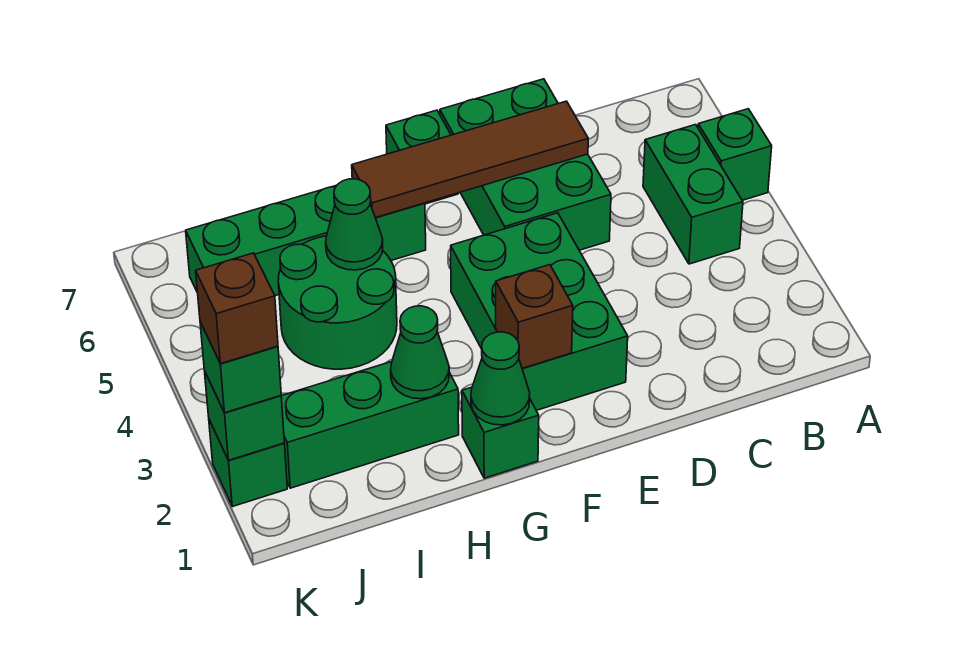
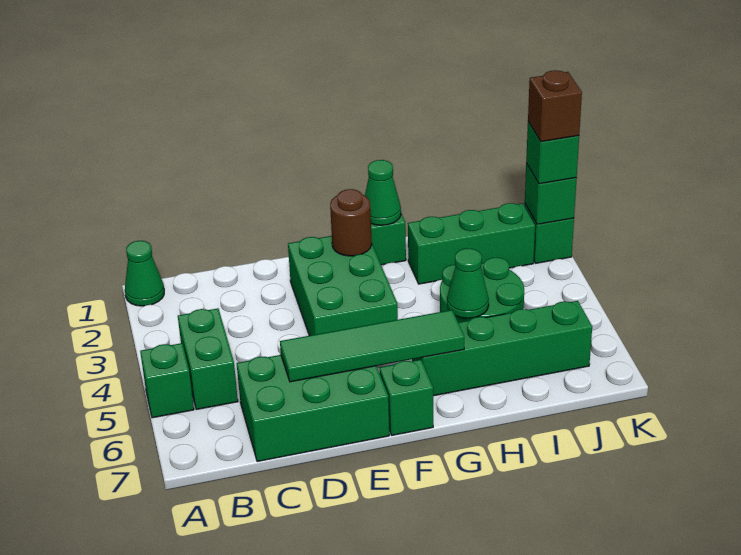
green 2x3 brick [440,79,611,250] -> green 2x3 brick turned to [237,355,389,462]
brown 1x4 tile [352,101,588,218] -> green 1x4 tile [280,310,464,382]
brown 1x1 brick [496,265,573,368] -> brown 1x1 round brick [330,189,372,256]
green 1x1 cone [391,306,449,399] -> green 1x1 cone moved to [125,241,164,306]

